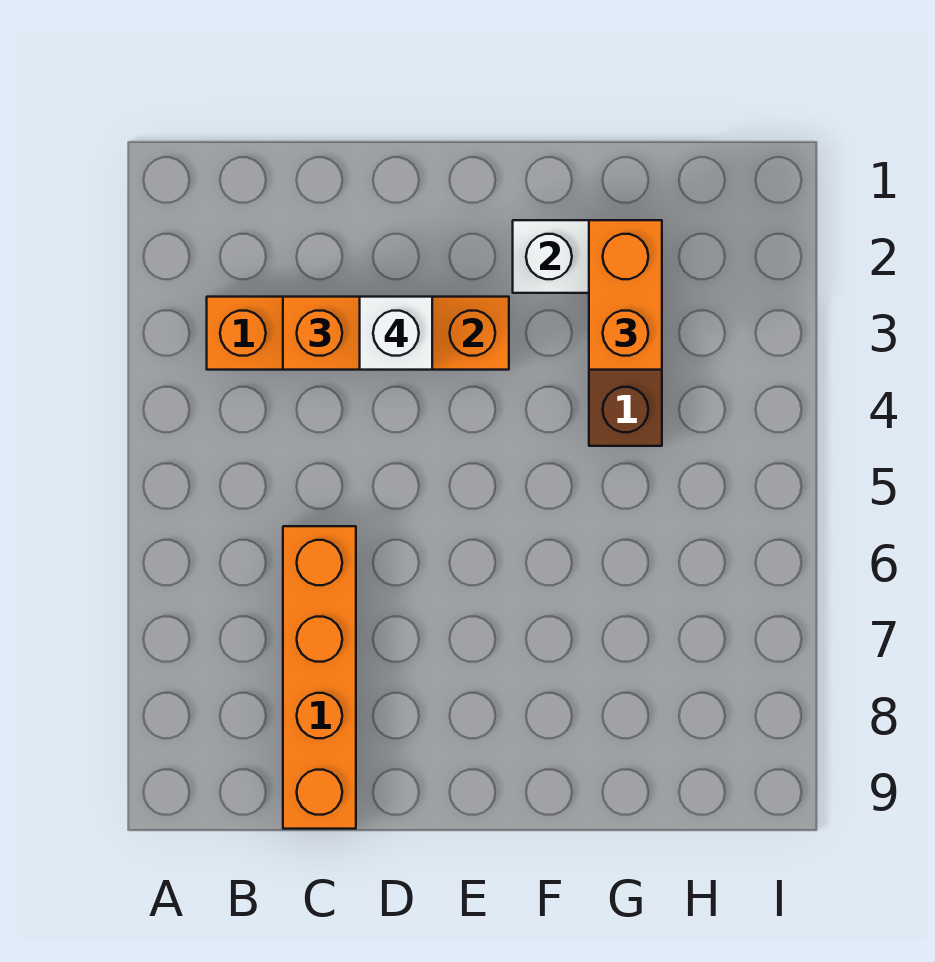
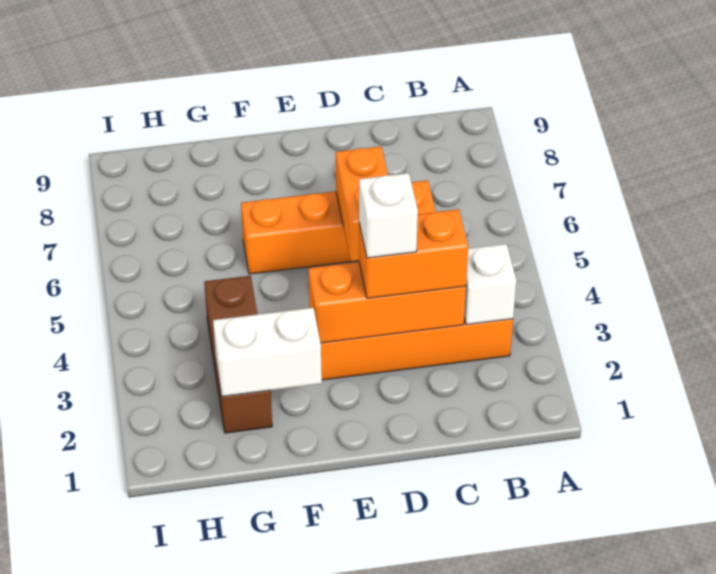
none -> white 1x1 brick [464,244,516,325]
orange 1x4 brick [283,526,356,829] -> orange 1x4 brick turned to [241,180,436,274]
orange 1x2 brick [589,220,662,370] -> orange 1x2 brick moved to [336,147,388,261]

